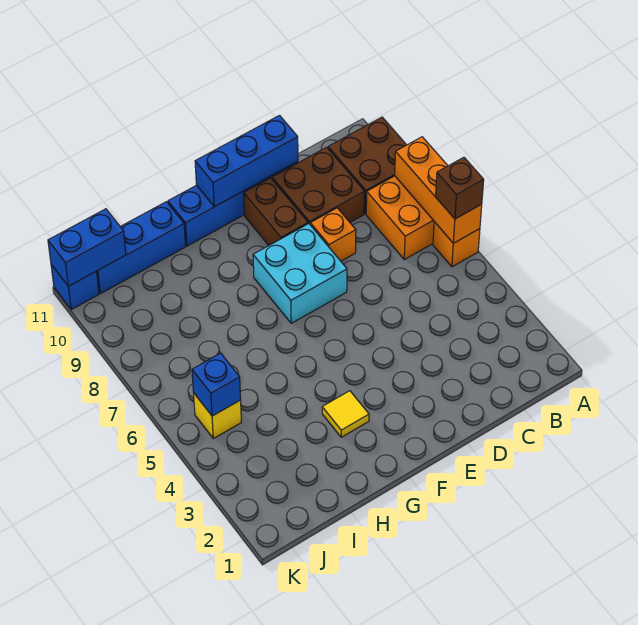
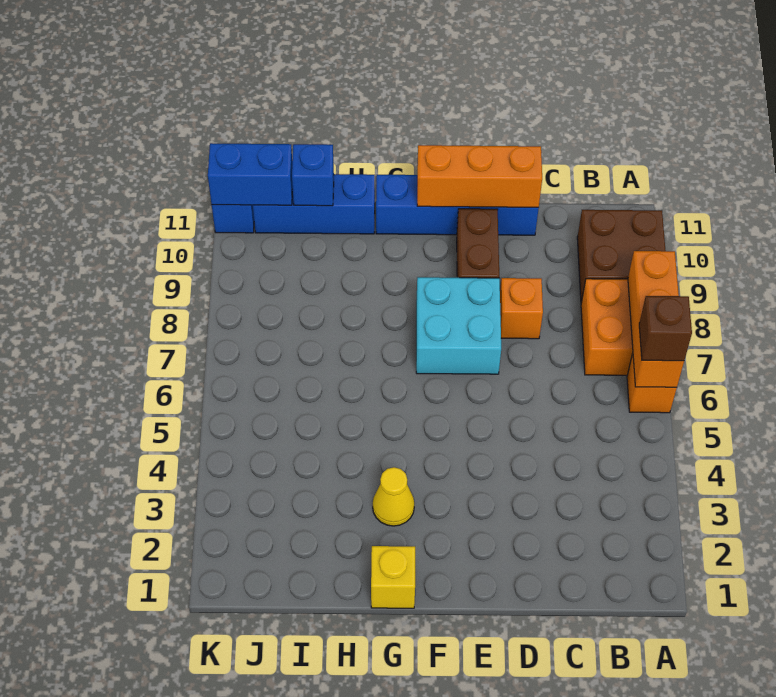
brown 2x2 brick [272,147,364,224] -> none
blue 1x3 brick [195,116,298,207] -> orange 1x3 brick [417,145,542,207]
yellow 1x1 tile [322,391,369,437] -> yellow 1x1 cone [373,467,414,526]
yellow 1x1 brick [194,394,241,438] -> yellow 1x1 brick moved to [371,546,415,608]
blue 1x1 brick [192,353,241,416] -> blue 1x1 brick moved to [292,144,334,206]

